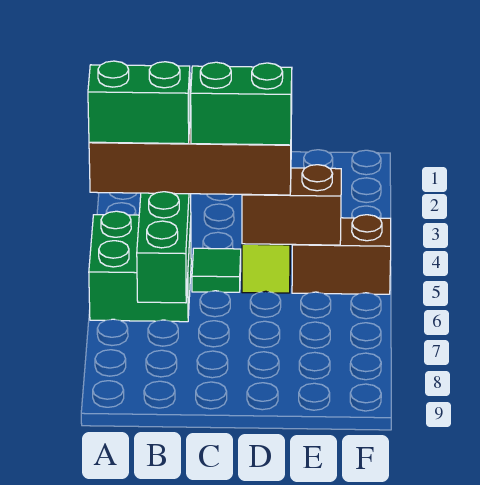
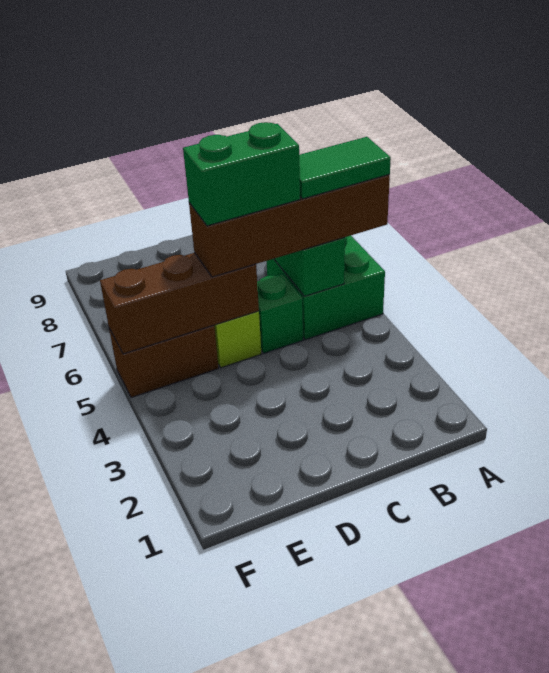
green 1x2 brick [88,61,190,144] -> green 1x2 tile [299,137,391,199]
green 1x1 tile [192,248,241,292] -> green 1x1 brick [257,274,303,353]
brown 1x2 brick [242,165,341,245] -> brown 1x3 brick [100,253,259,354]

